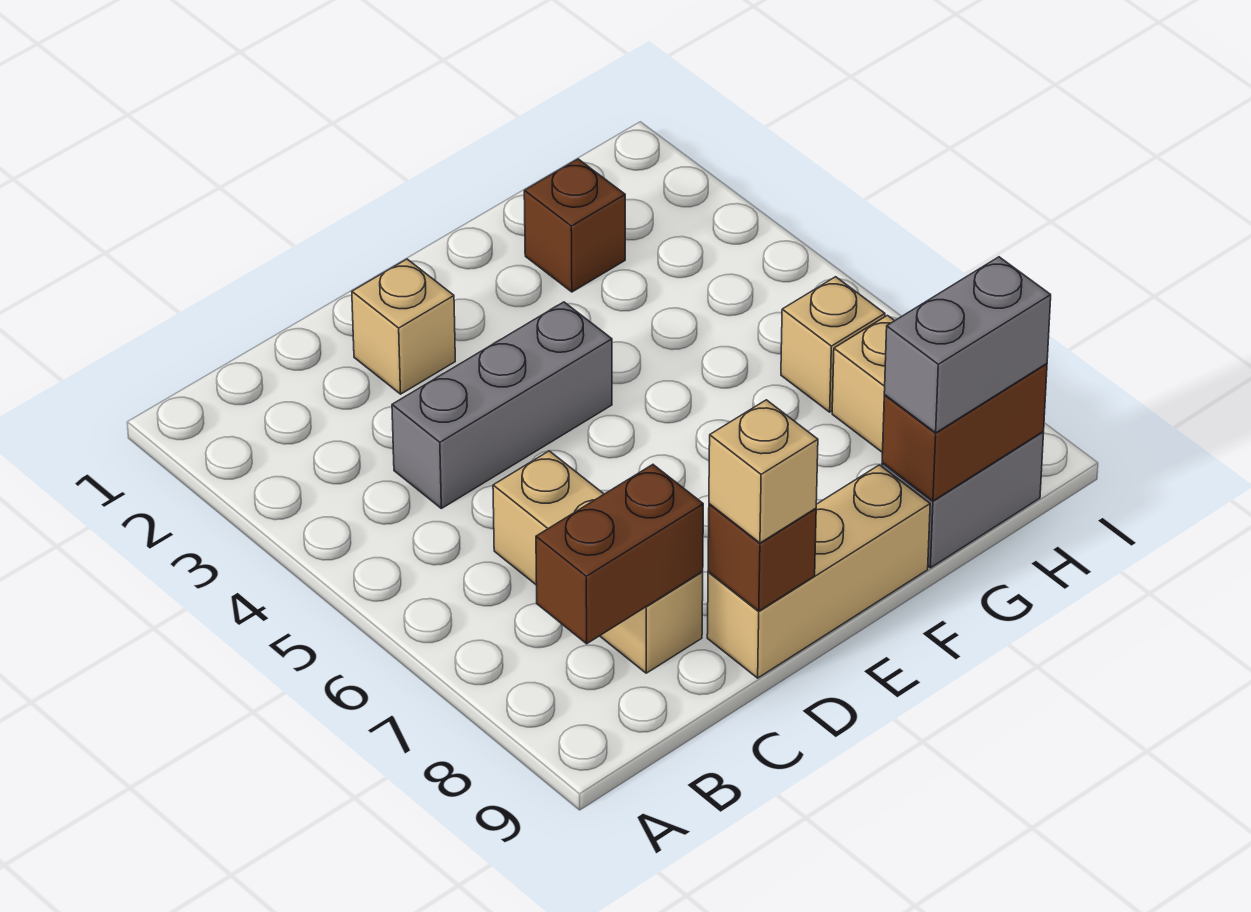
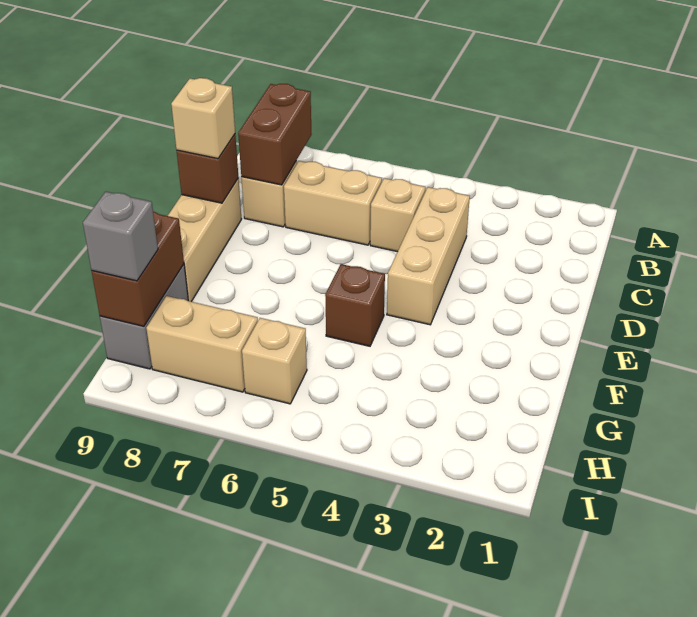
grey 1x3 brick [392,302,612,508] -> tan 1x3 brick [387,187,470,325]
tan 1x1 brick [352,259,455,394] -> tan 1x1 brick moved to [370,178,425,252]
brown 1x1 brick [524,159,625,292] -> brown 1x1 brick moved to [325,264,385,346]
grey 1x2 brick [884,257,1051,433] -> grey 1x1 brick [83,192,158,281]

